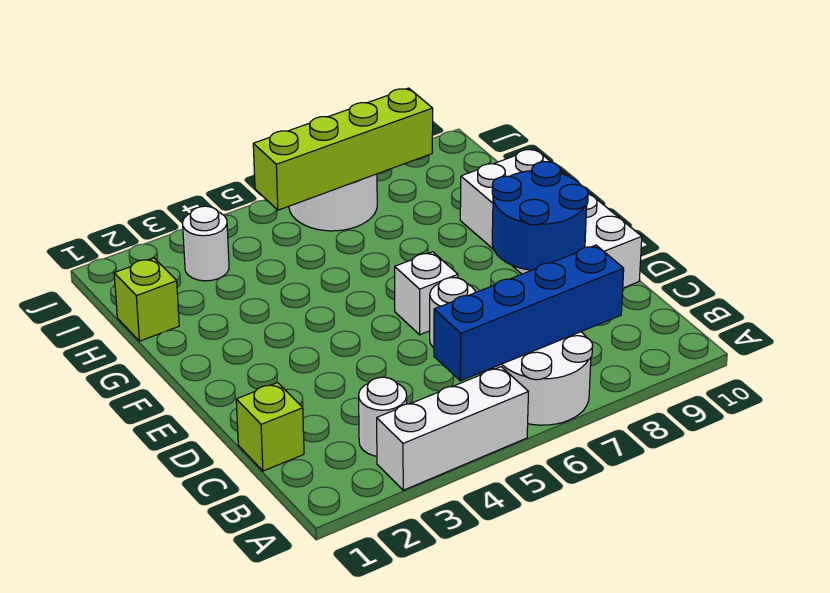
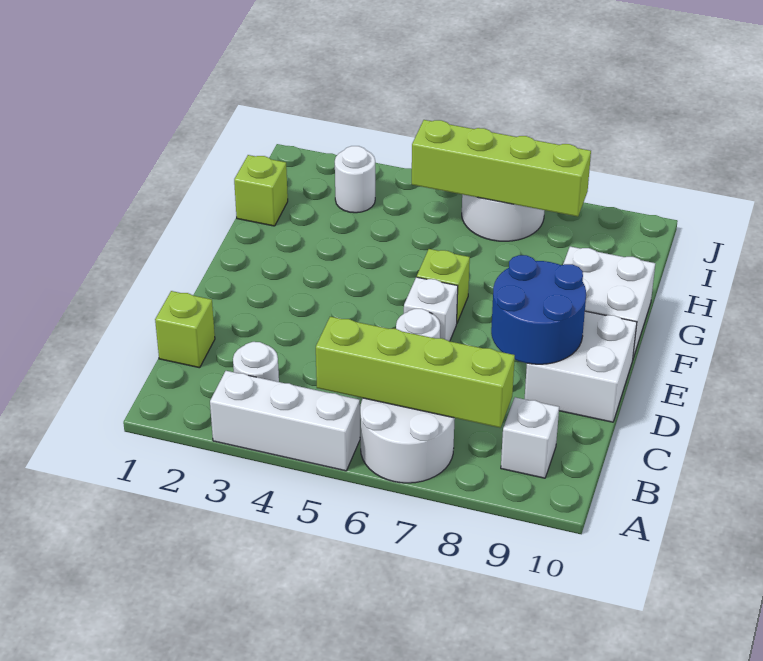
blue 1x4 brick [434,245,624,381] -> lime 1x4 brick [316,317,515,428]
none -> white 1x1 brick [501,397,559,478]
none -> lime 1x1 brick [417,249,470,323]

